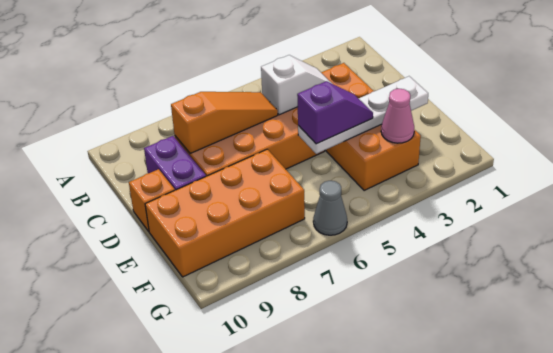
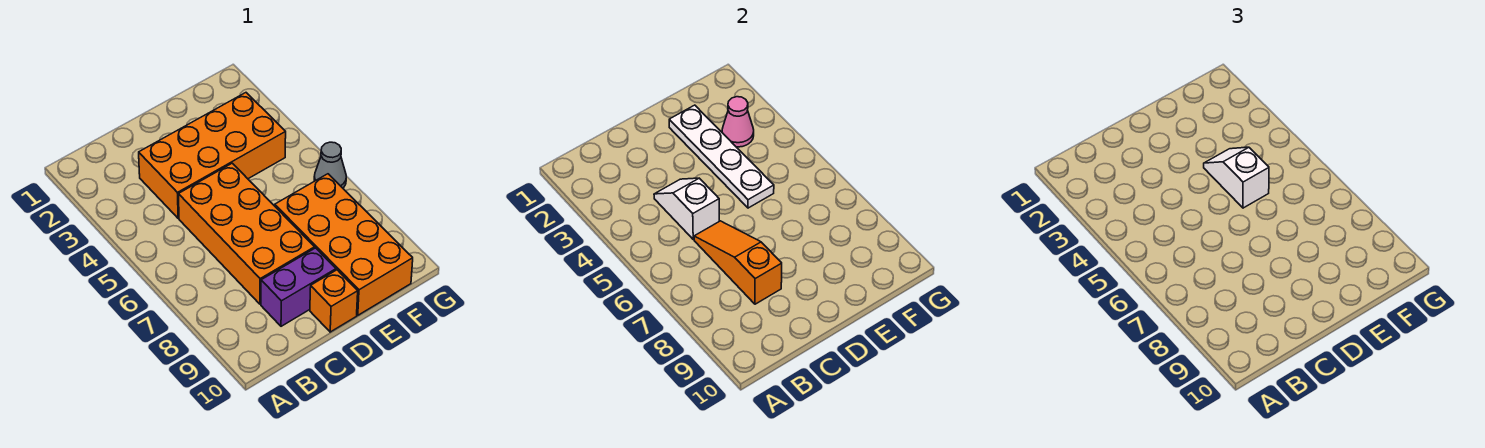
purple 1x2 slope [297,81,373,144] -> white 1x2 slope [1204,147,1269,208]

